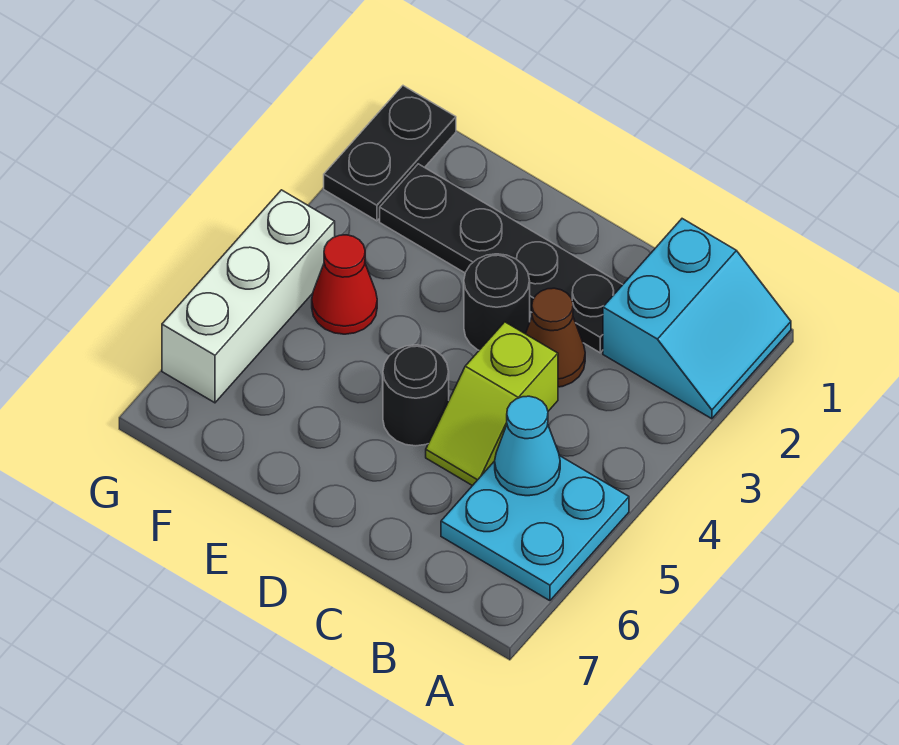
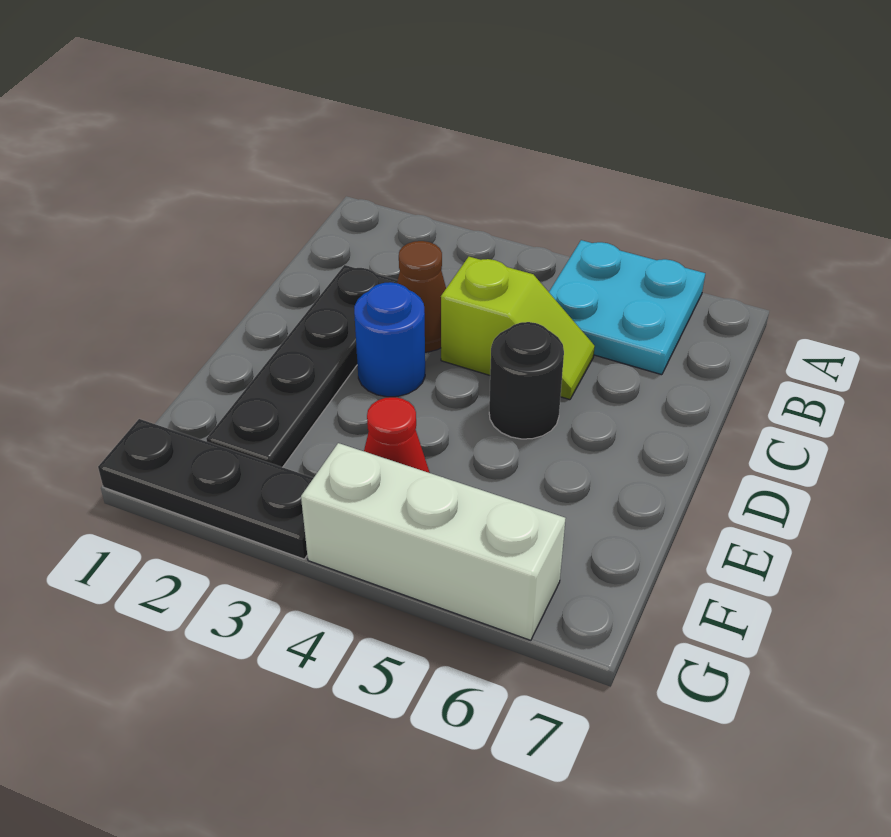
cyan 2x2 slope [603,219,791,419] -> none
cyan 1x1 cone [495,396,560,496] -> none
black 1x1 round brick [464,254,530,350] -> blue 1x1 round brick [354,282,425,397]
black 1x2 plate [324,86,456,221] -> black 1x3 plate [98,419,313,559]

